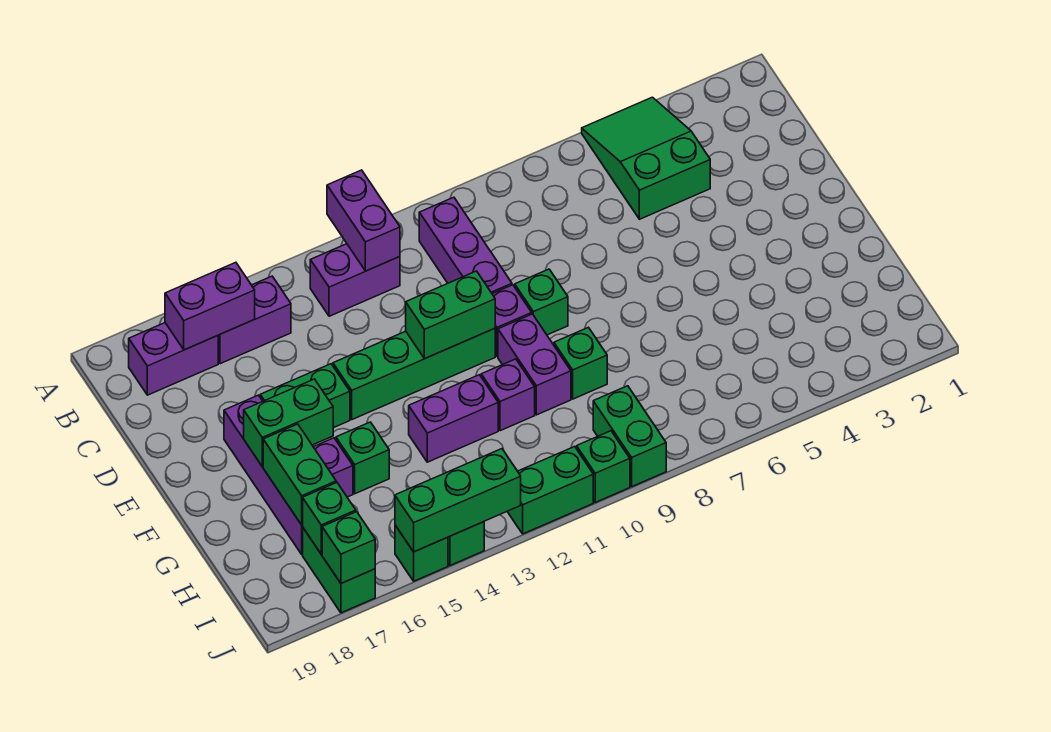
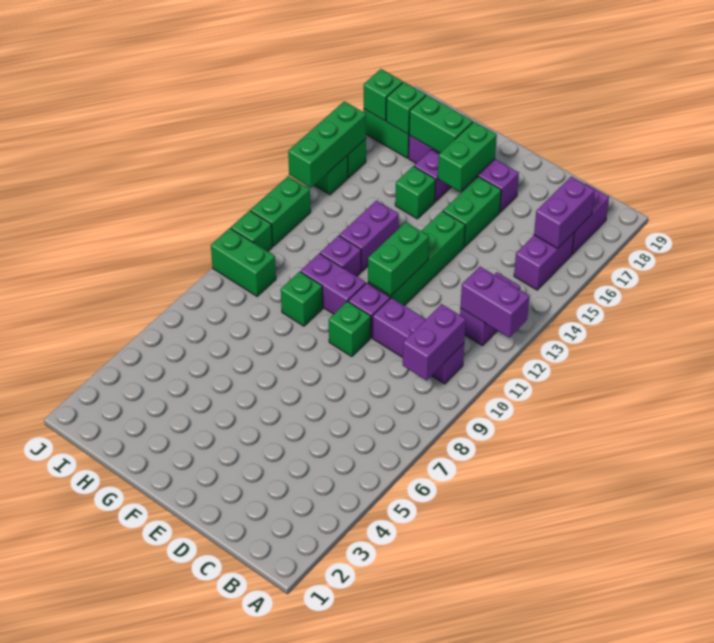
green 2x3 slope [582,97,710,219] -> none
none -> purple 1x2 brick [403,304,466,380]

